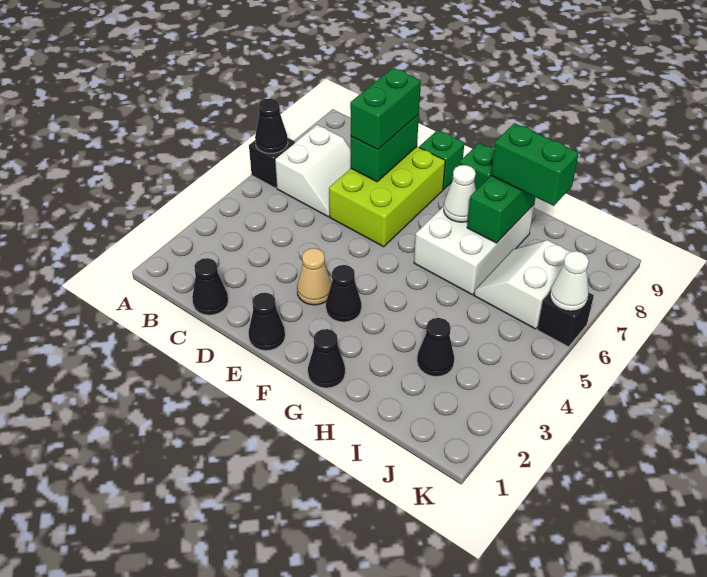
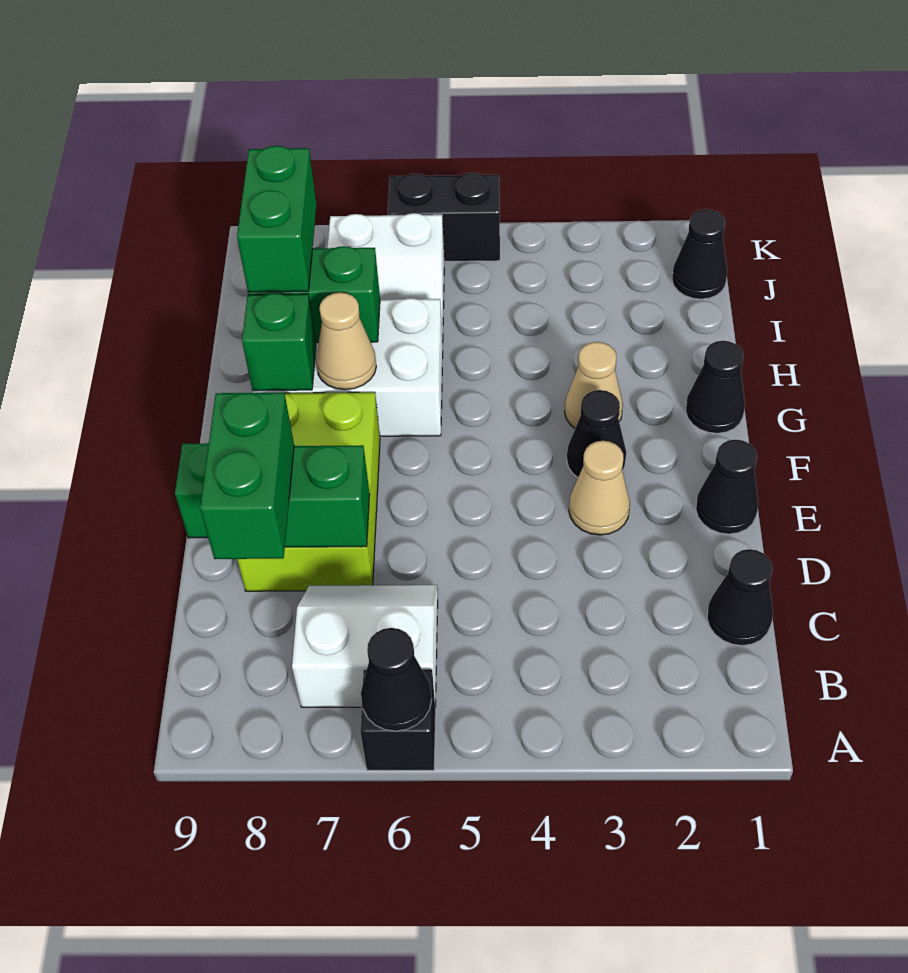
lime 2x3 brick [329,147,445,247] -> lime 2x3 brick turned to [237,392,380,591]
green 1x2 brick [350,68,421,150] -> green 1x2 brick turned to [200,393,294,559]
none -> tan 1x1 cone [565,342,623,428]
white 1x1 cone [444,165,476,222] -> tan 1x1 cone [316,293,376,390]
black 1x1 cone [417,318,454,377] -> black 1x1 cone moved to [672,209,727,299]
black 1x1 brick [537,292,594,347] -> black 1x2 brick [388,173,500,261]
white 1x1 cone [550,251,589,311] -> none

